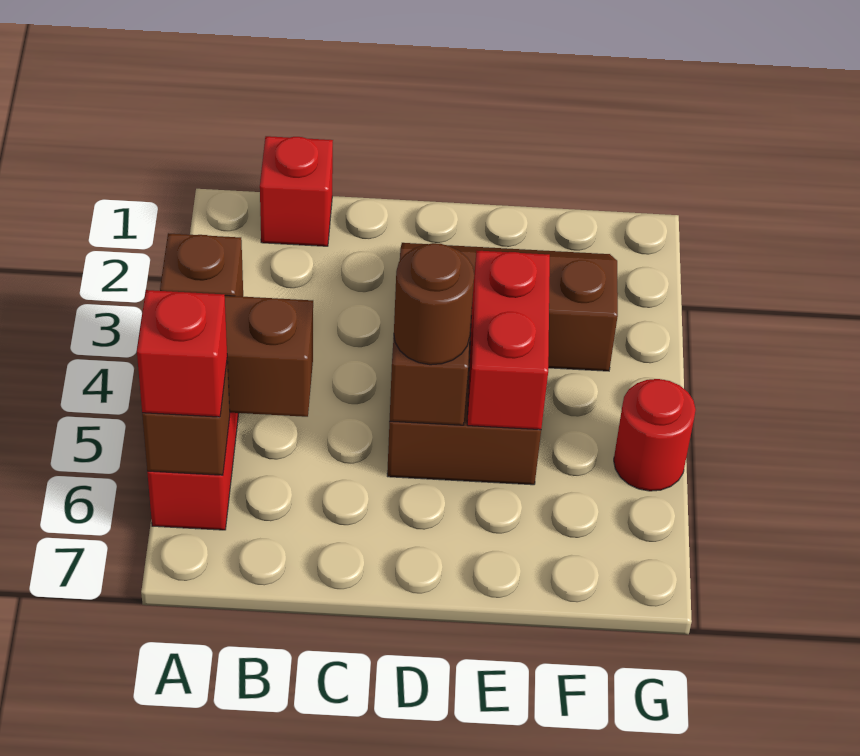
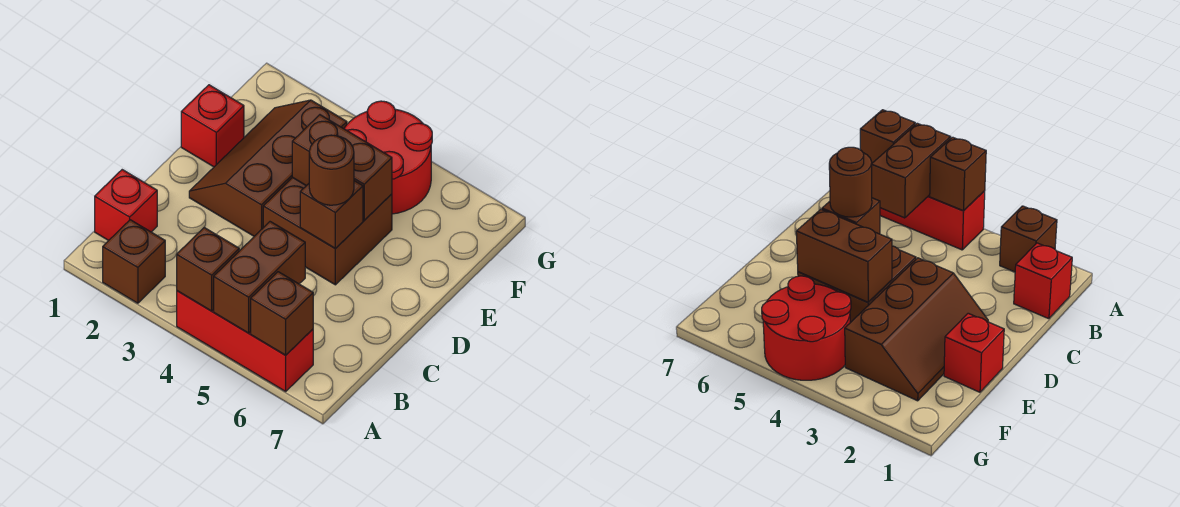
none -> brown 1x1 brick [103,220,165,303]
red 1x1 brick [137,290,227,417] -> red 1x1 brick moved to [181,85,244,167]
red 1x2 brick [467,251,550,430] -> brown 1x2 brick [292,115,392,220]
red 1x1 round brick [614,379,696,491] -> red 2x2 round brick [344,101,432,214]

